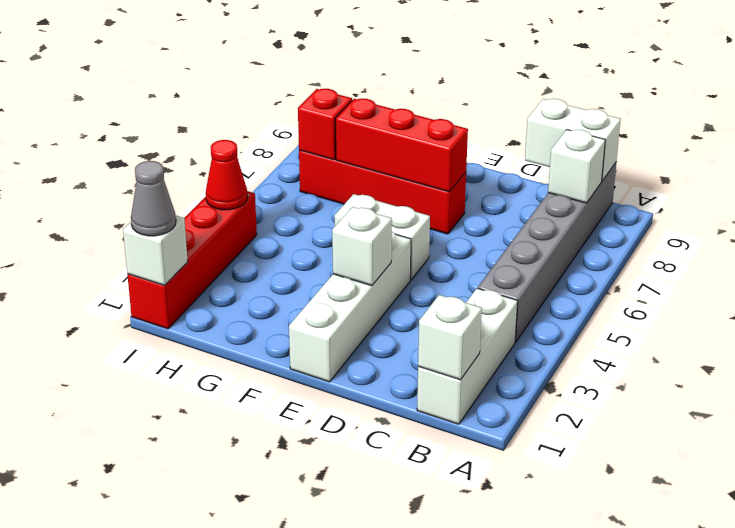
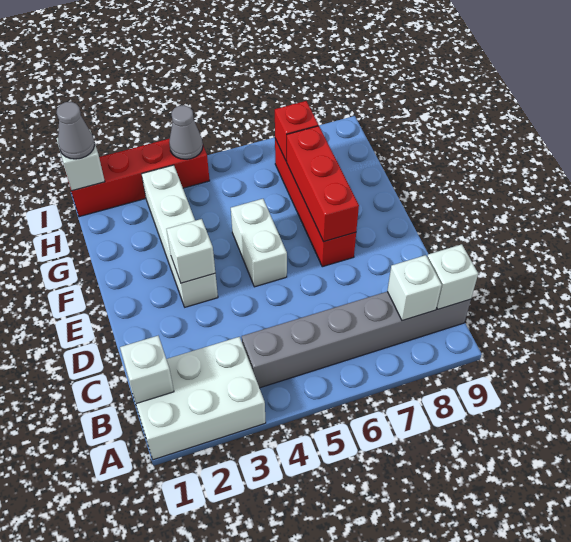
white 1x3 brick [417,288,518,424] -> white 2x3 brick [128,337,266,460]
white 1x2 brick [525,99,621,181] -> white 1x1 brick [427,244,478,309]
white 1x4 brick [289,232,411,382] -> white 1x4 brick turned to [142,165,218,307]
red 1x1 cone [206,140,247,210] -> grey 1x1 cone [169,105,203,159]

